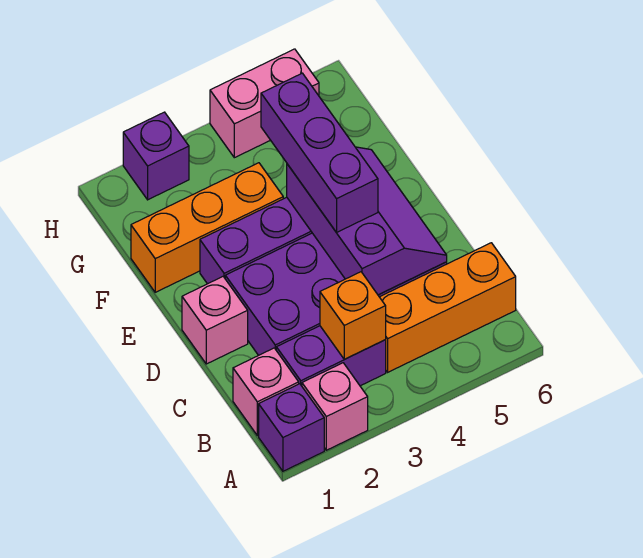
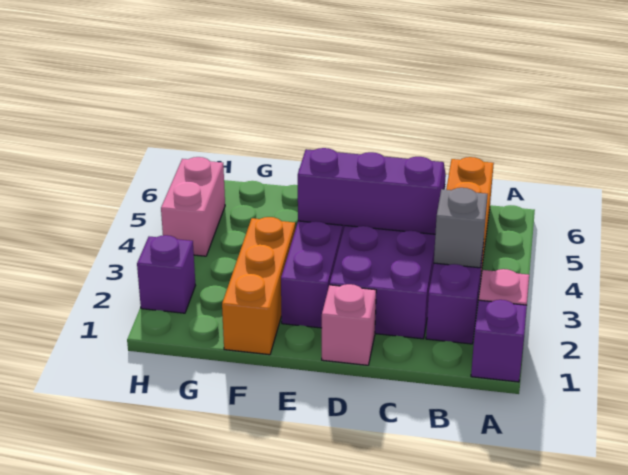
pink 1x1 brick [233,348,299,436] -> none
orange 1x1 brick [320,272,386,359] -> grey 1x1 brick [434,188,488,268]
purple 1x3 brick [261,73,378,233] -> none

